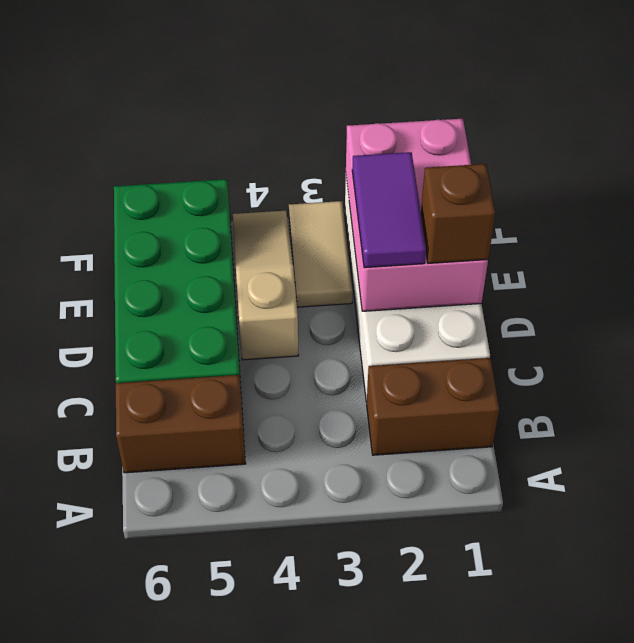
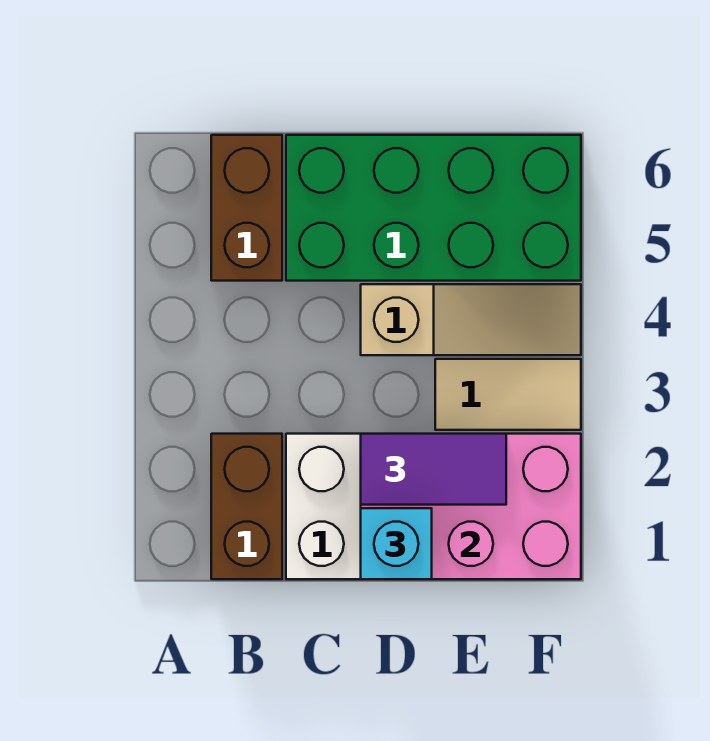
brown 1x1 brick [421,164,495,263] -> cyan 1x1 brick [361,508,432,579]

